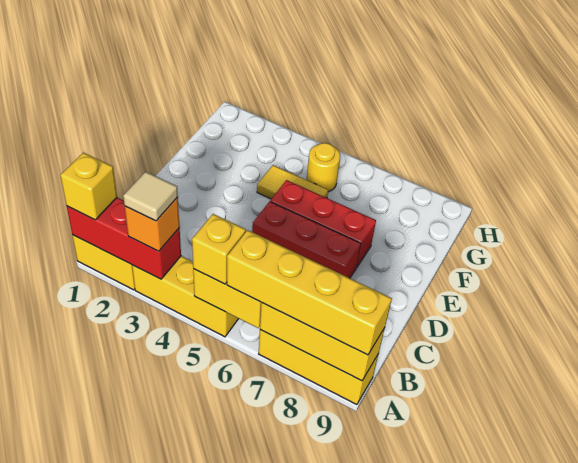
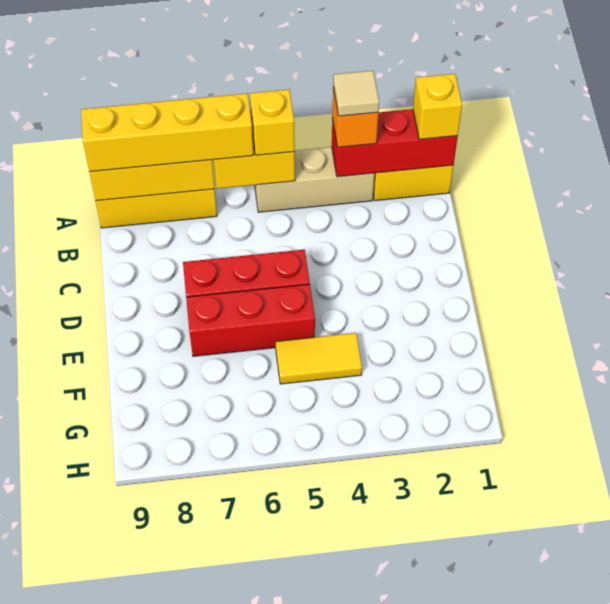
yellow 1x3 brick [132,256,238,337] -> tan 1x3 brick [255,147,374,212]
yellow 1x1 round brick [307,143,340,192] -> none

